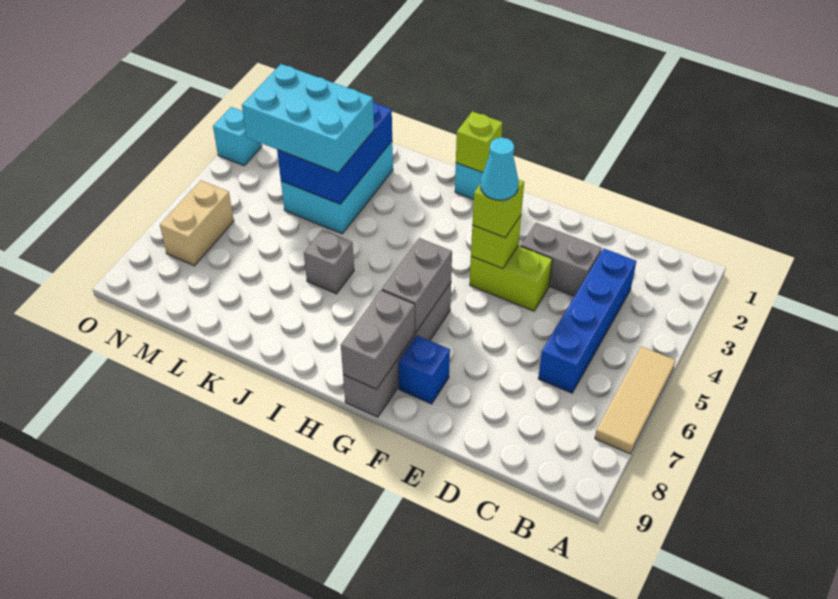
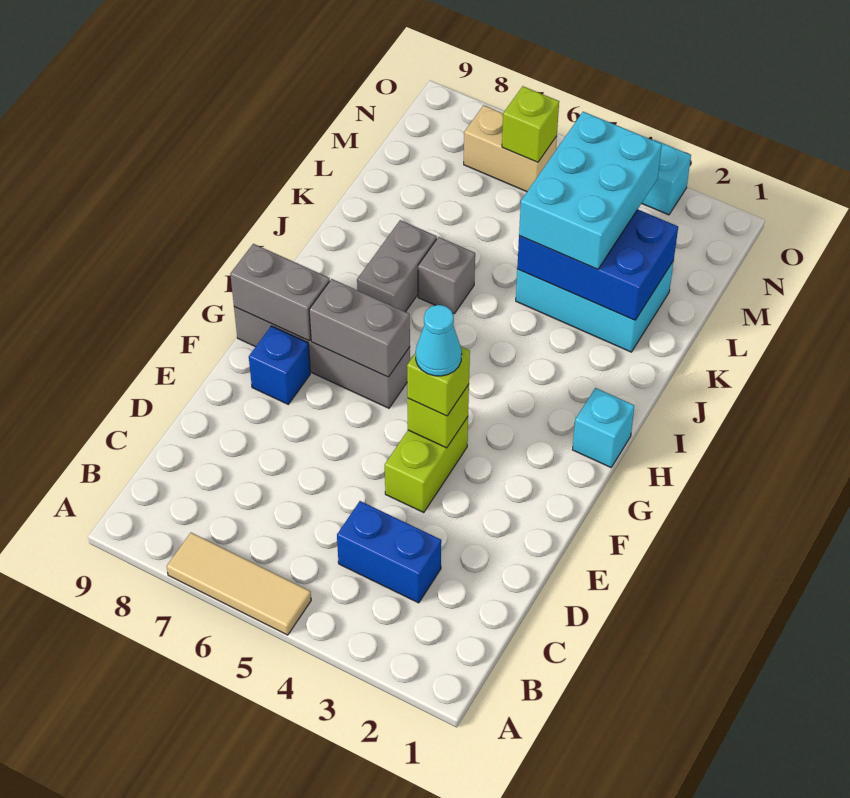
blue 1x4 brick [538,248,636,393] -> blue 1x2 brick [337,501,441,603]
grey 1x2 brick [521,223,602,296] -> grey 1x2 brick moved to [357,220,437,312]
lime 1x1 brick [456,111,502,173] -> lime 1x1 brick moved to [502,86,559,162]

